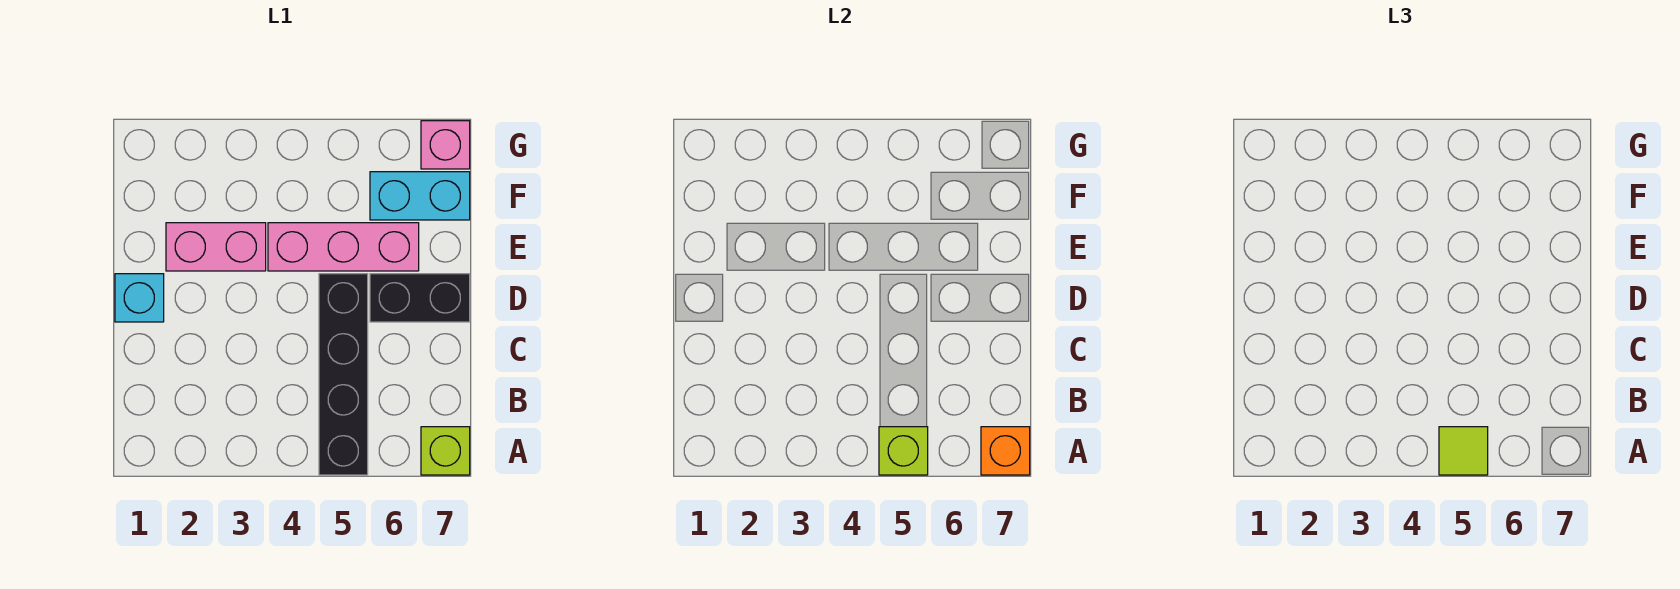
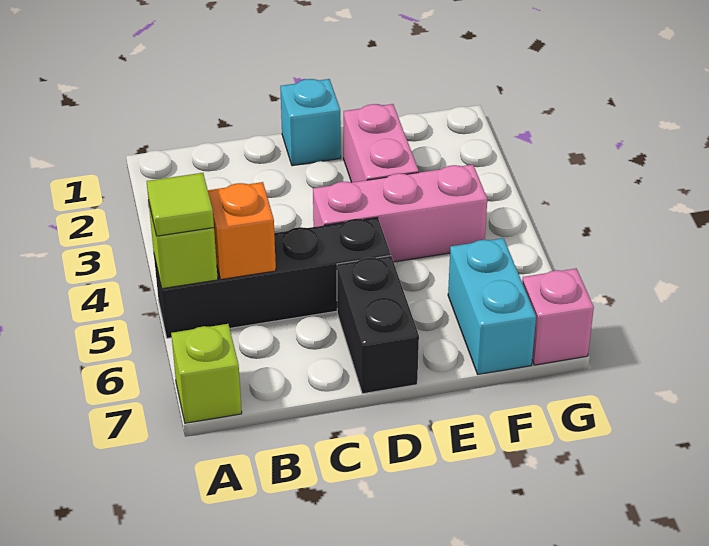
orange 1x1 brick [981,427,1030,475] -> orange 1x1 brick moved to [208,182,276,279]
pink 1x3 brick [268,223,419,271] -> pink 1x3 brick turned to [313,165,487,262]

